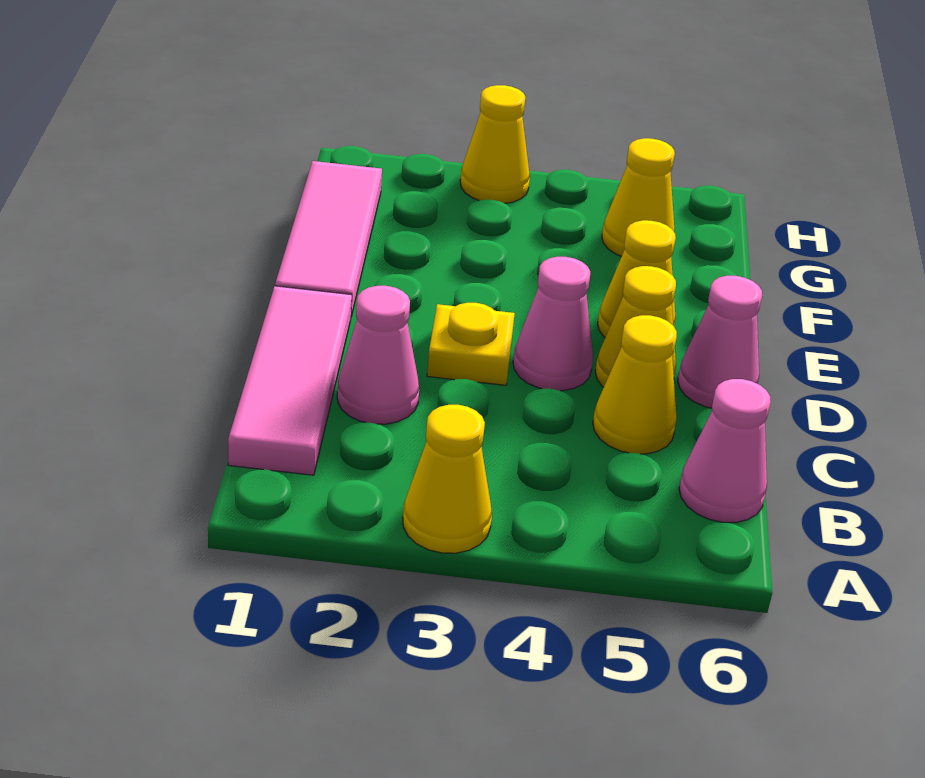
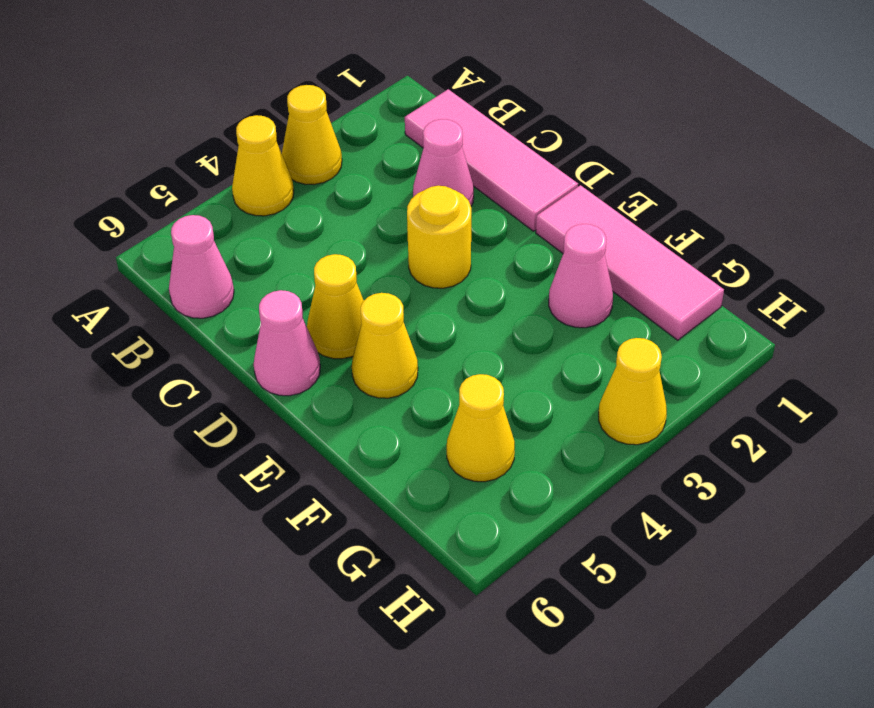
yellow 1x1 cone [593,315,677,454] -> yellow 1x1 cone moved to [232,115,294,216]
yellow 1x1 plate [427,303,515,385] -> yellow 1x1 round brick [407,186,471,288]
pink 1x1 cone [513,257,593,391] -> pink 1x1 cone moved to [549,224,613,328]

